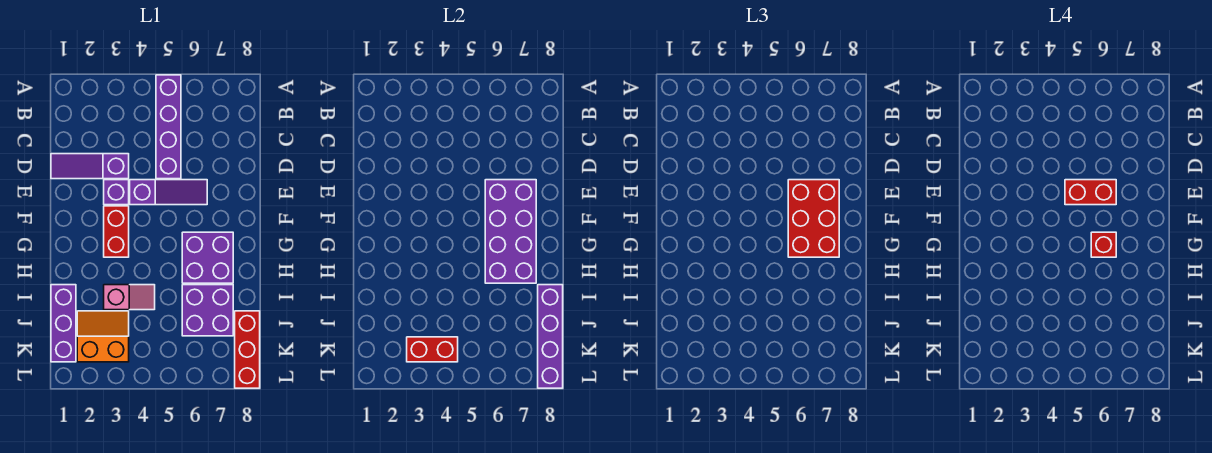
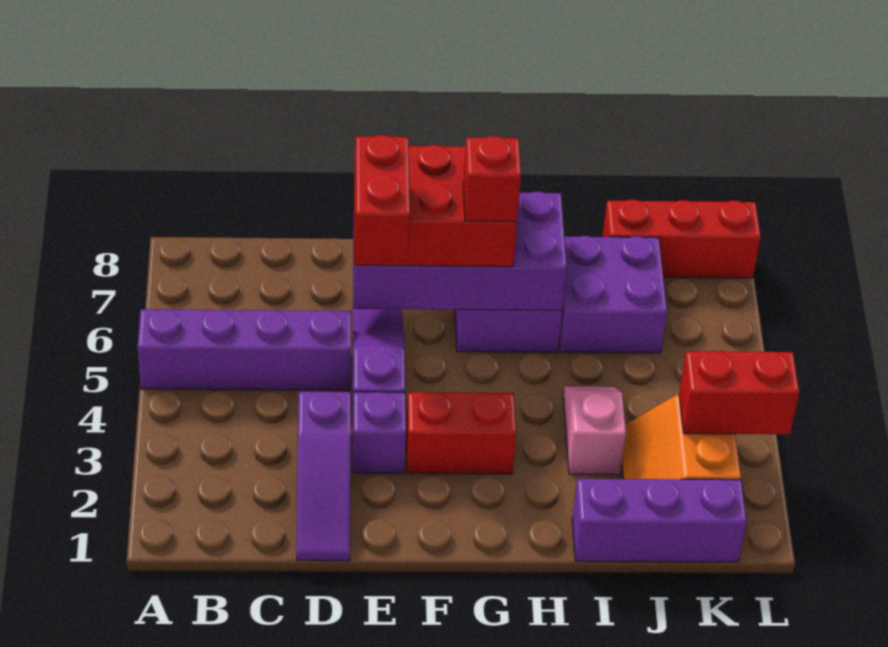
purple 1x4 brick [538,285,563,388] -> none
red 1x2 brick [407,337,458,362] -> red 1x2 brick turned to [679,351,799,434]

